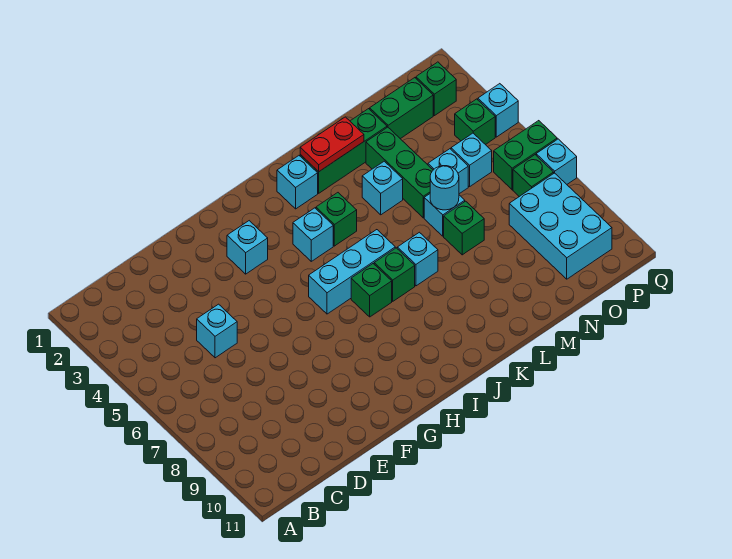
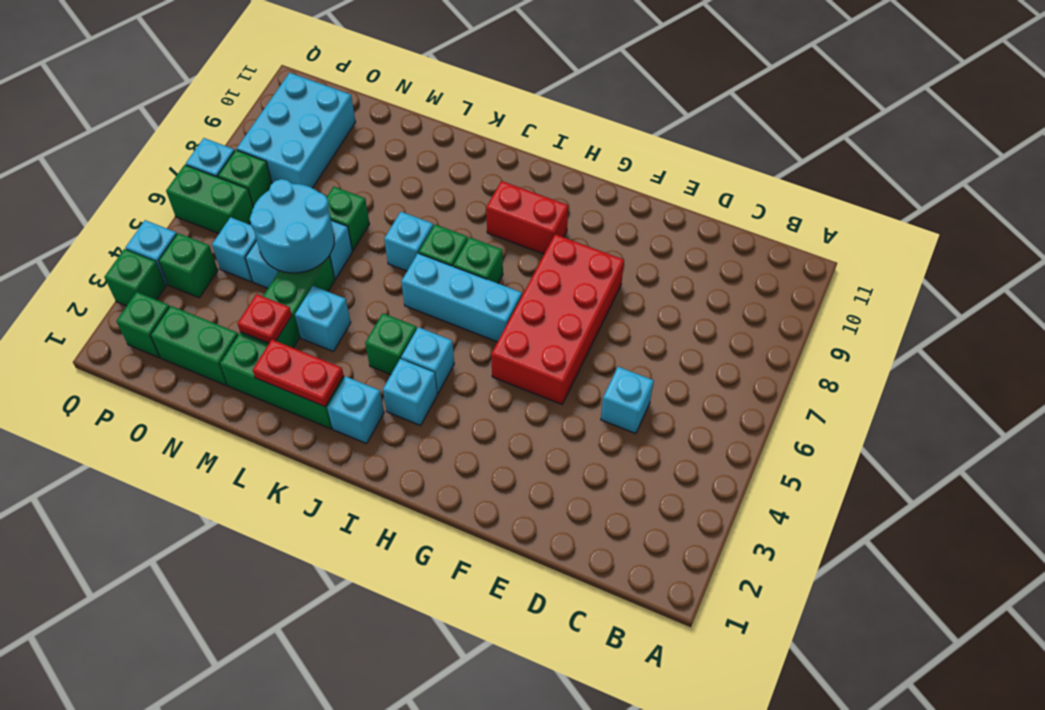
none -> red 2x4 brick [491,234,624,404]
cyan 1x1 brick [227,221,268,274] -> cyan 1x1 brick moved to [383,359,437,426]
none -> red 1x2 brick [486,181,568,254]
none -> red 1x1 plate [238,294,292,343]
cyan 1x1 round brick [430,166,459,210] -> cyan 2x2 round brick [250,179,334,273]
none -> green 1x1 brick [104,249,166,306]

